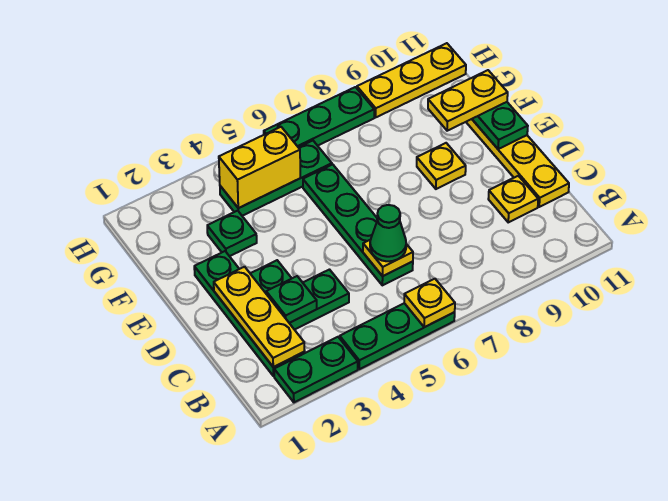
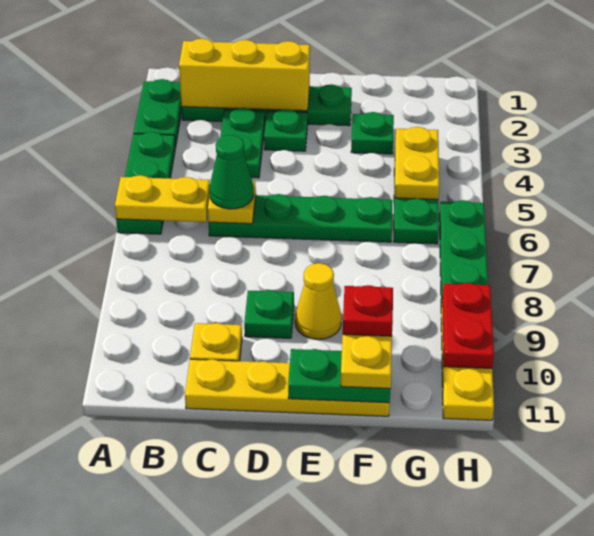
yellow 1x1 plate [404,279,455,327] -> yellow 1x2 plate [115,175,210,222]
yellow 1x3 plate [214,267,305,367] -> yellow 1x3 brick [179,39,310,111]
green 1x1 plate [266,276,317,323] -> green 1x1 plate moved to [244,290,294,338]
yellow 1x1 plate [417,143,466,189] -> yellow 1x1 cone [295,263,342,339]
none -> red 1x1 plate [343,285,393,336]
yellow 1x2 brick [219,127,300,208] -> yellow 1x2 plate [395,127,439,200]
none -> red 1x2 plate [442,283,494,368]

